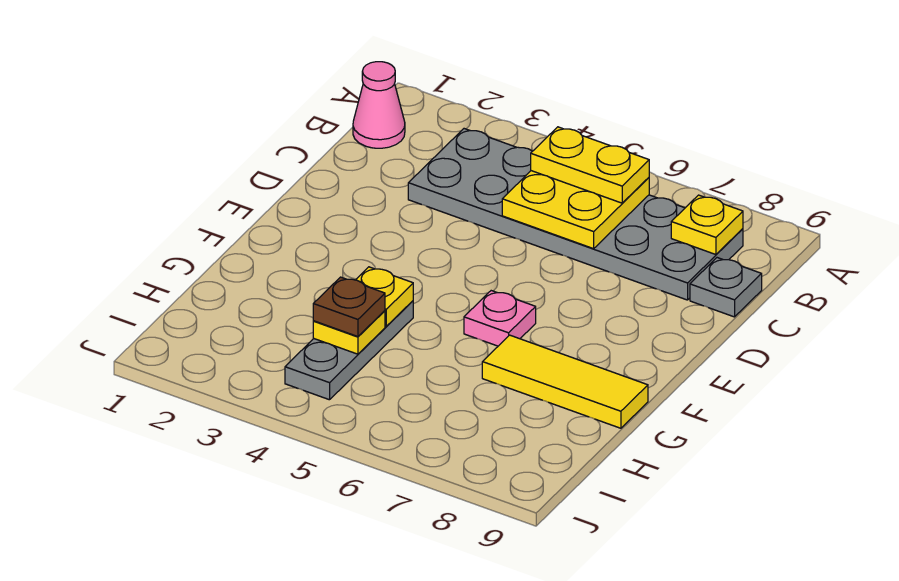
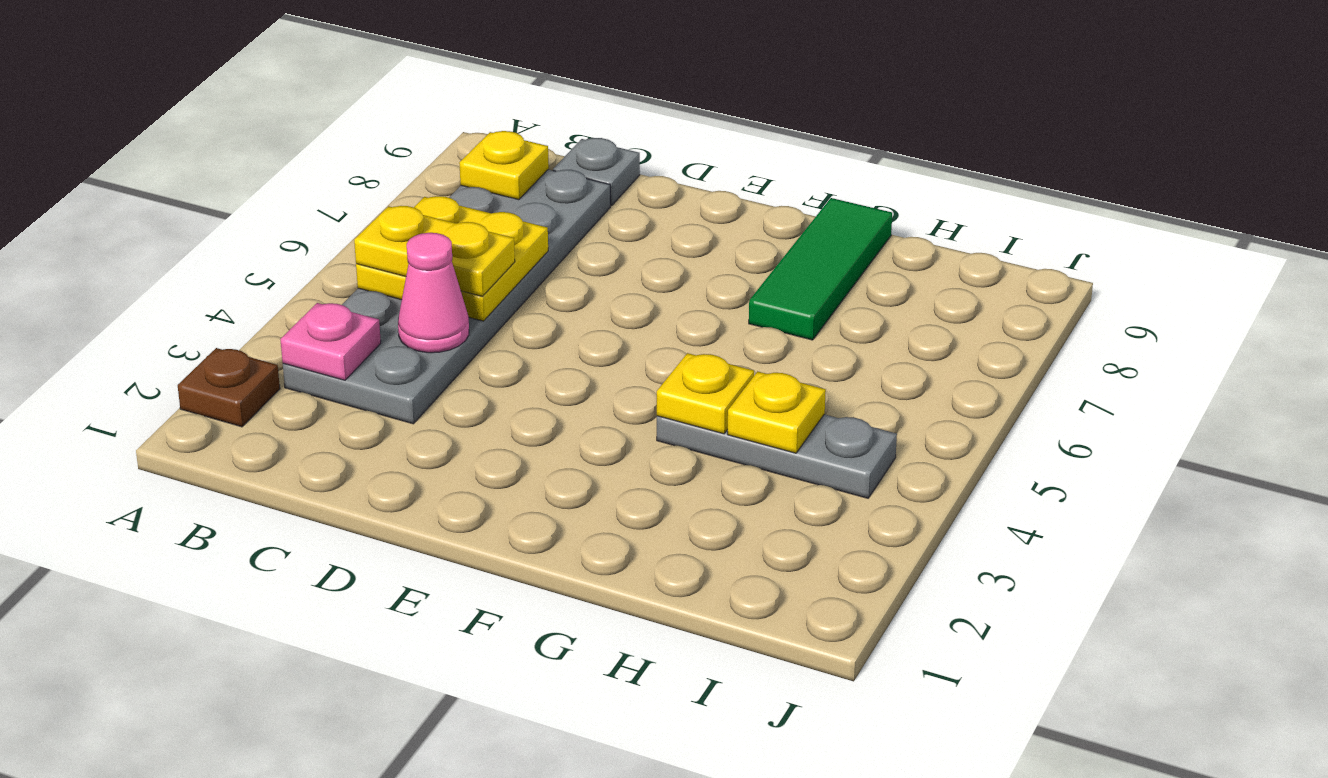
pink 1x1 cone [353,62,405,148] -> pink 1x1 cone moved to [398,233,469,353]
yellow 1x2 plate [531,127,649,203] -> yellow 1x2 plate turned to [354,206,515,296]
pink 1x1 plate [464,291,536,346] -> pink 1x1 plate moved to [280,303,381,380]
yellow 1x3 tile [482,335,648,428] -> green 1x3 tile [749,198,892,340]
brown 1x1 plate [313,277,385,337] -> brown 1x1 plate moved to [178,348,280,427]

